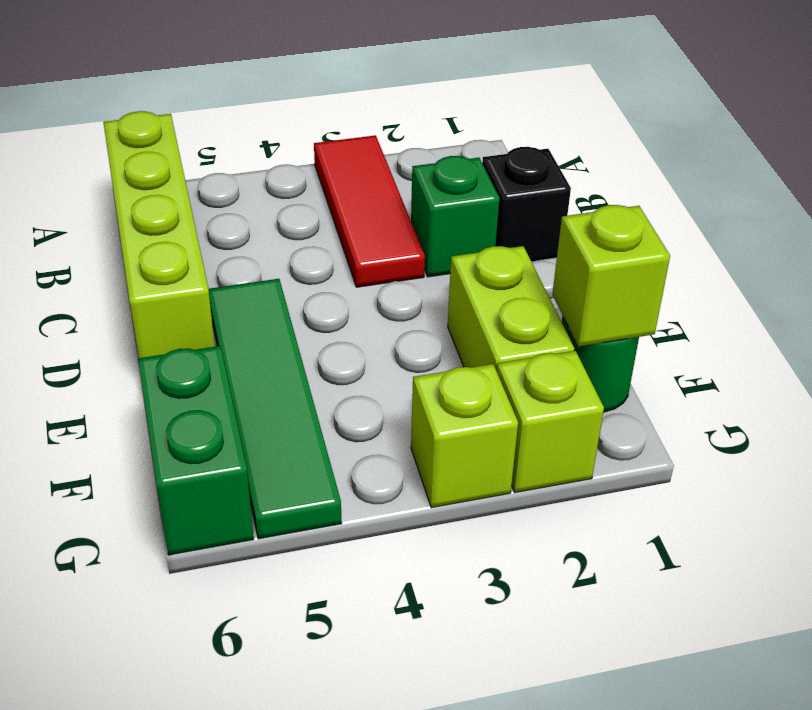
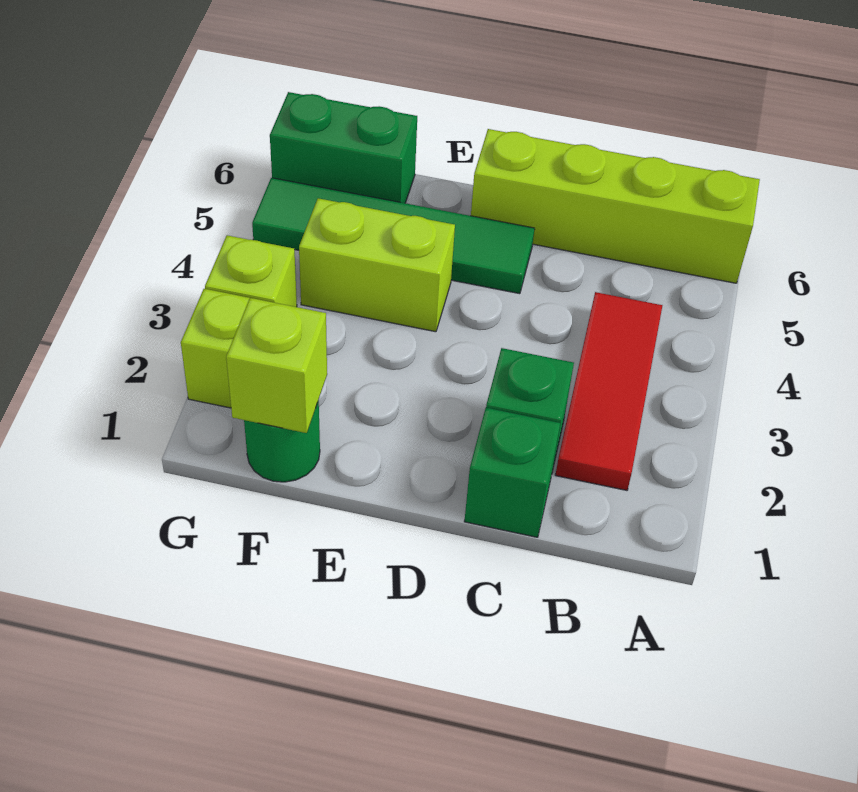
red 1x3 tile [314,135,425,287] -> red 1x3 tile turned to [556,292,662,490]
black 1x1 brick [482,147,571,262] -> green 1x1 brick [464,408,560,537]
lime 1x2 brick [448,246,574,371] -> lime 1x2 brick moved to [299,198,455,332]

